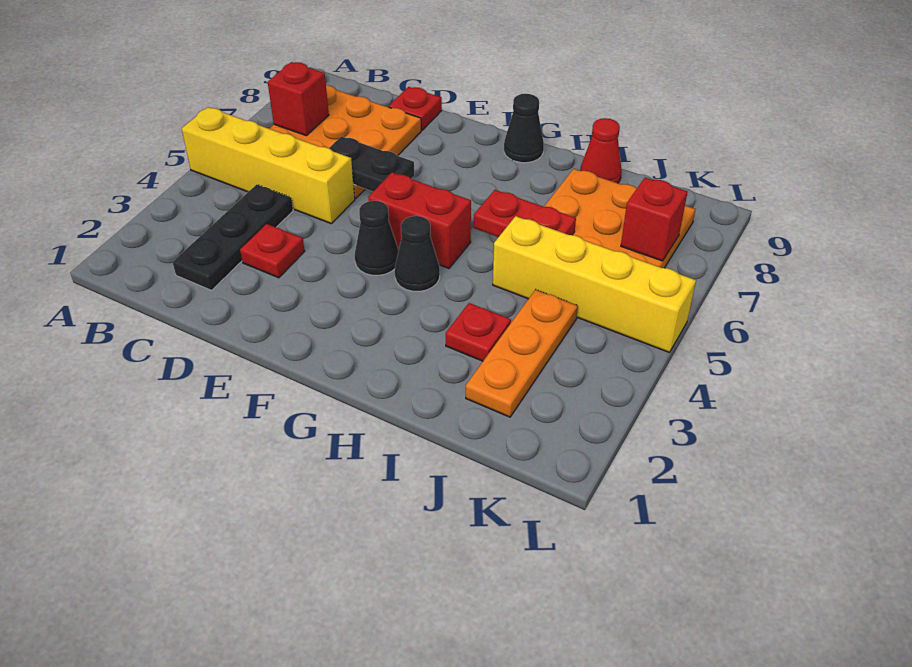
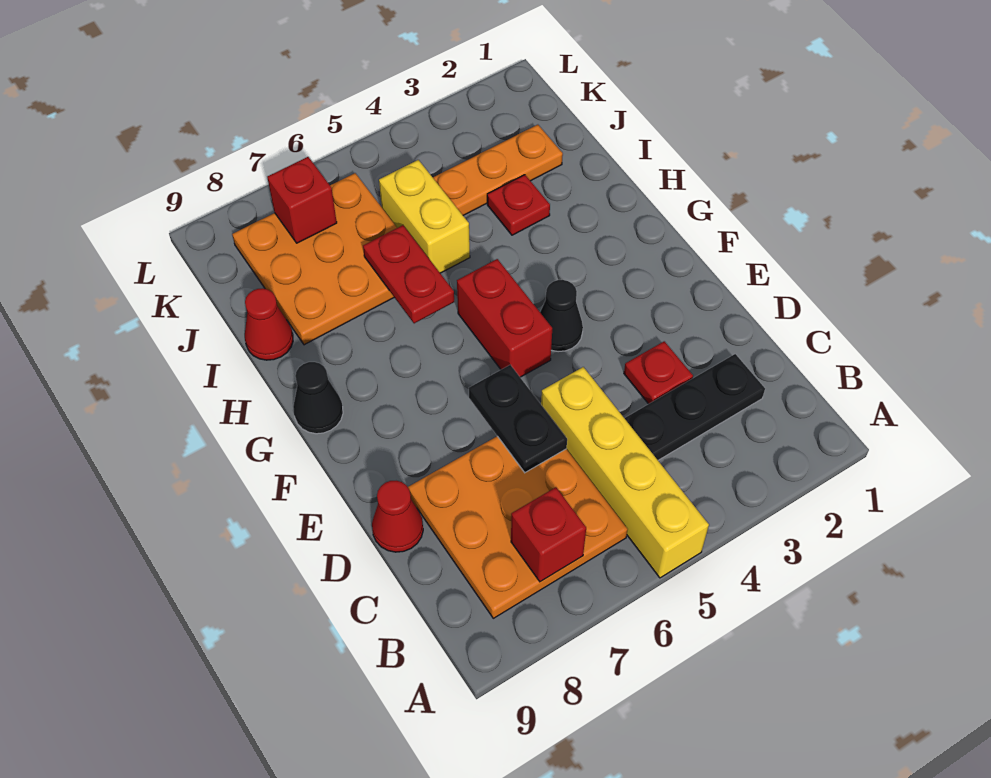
red 1x1 plate [389,87,442,130] -> red 1x1 cone [372,481,423,552]
black 1x1 cone [395,216,440,291] -> none
yellow 1x4 brick [493,216,696,353] -> yellow 1x2 brick [379,160,470,273]

